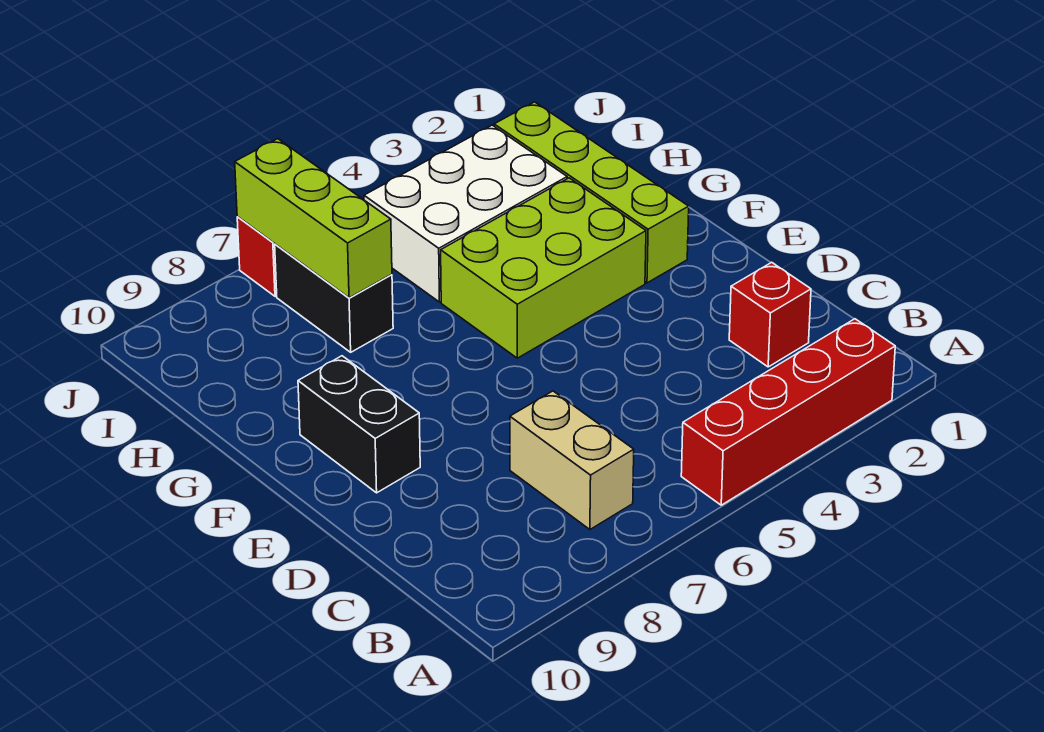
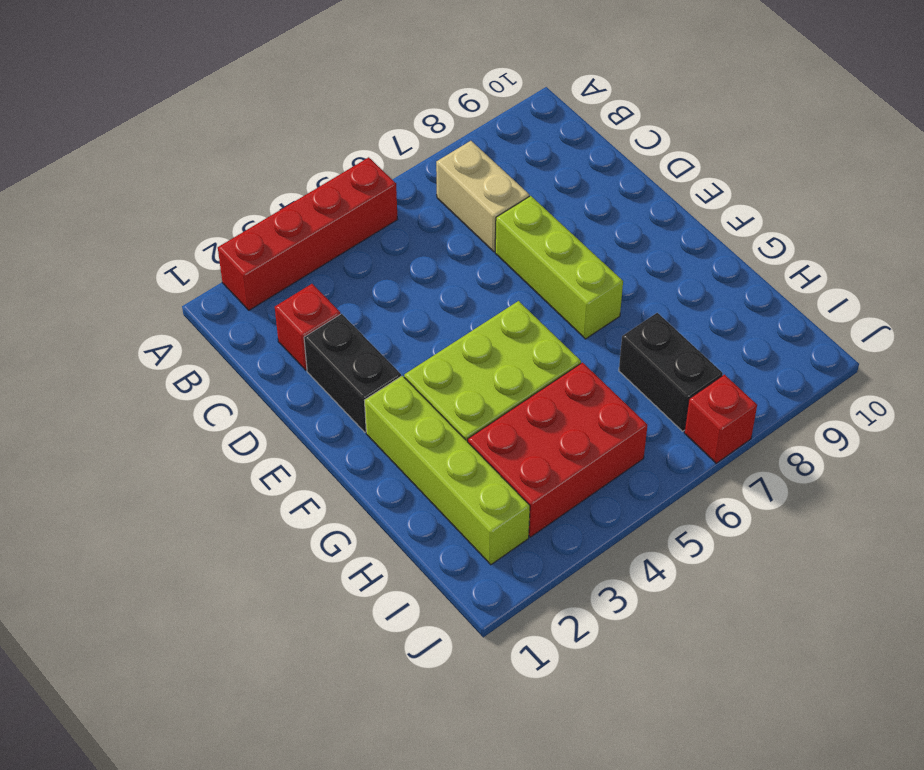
black 1x2 brick [298,356,420,493] -> black 1x2 brick moved to [304,314,401,432]
white 2x3 brick [364,125,567,302] -> red 2x3 brick [468,363,647,537]
lime 1x3 brick [235,139,392,298] -> lime 1x3 brick moved to [495,196,623,339]

